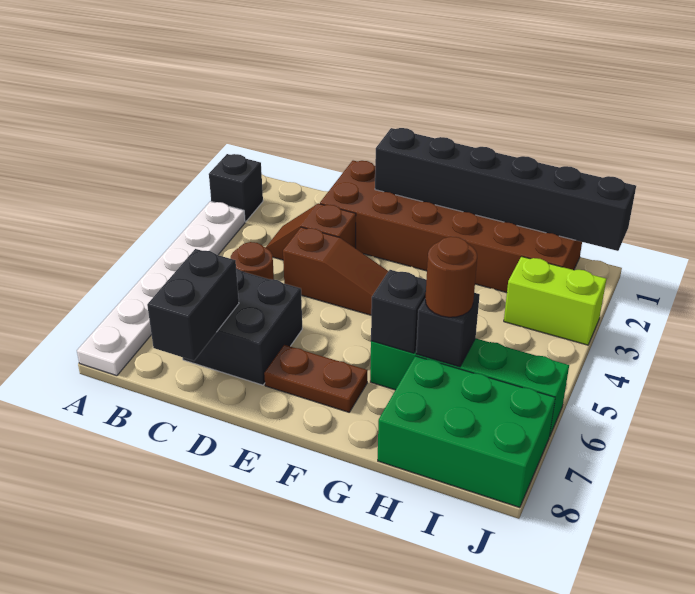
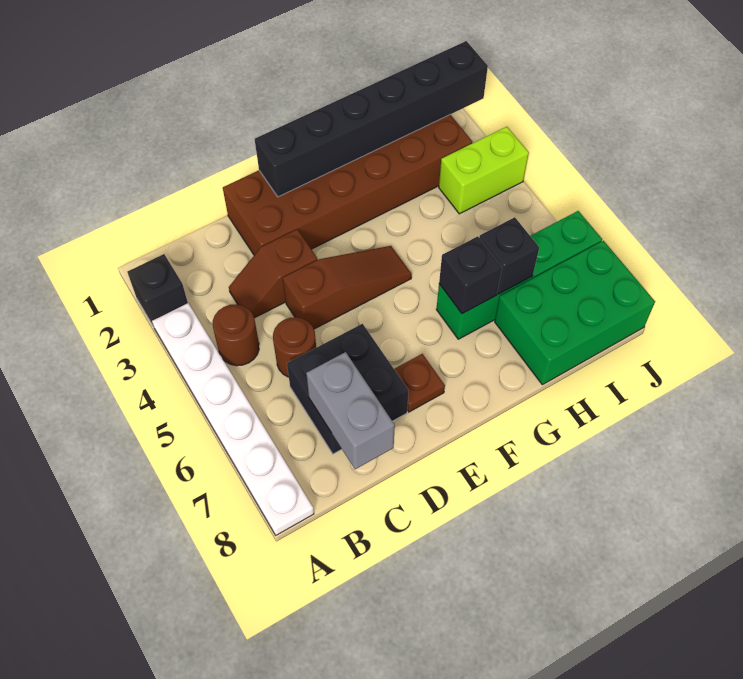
black 1x2 brick [147,249,239,361] -> grey 1x2 brick [306,352,395,469]
brown 1x2 plate [264,345,367,412] -> brown 1x1 plate [394,354,445,412]
brown 1x1 round brick [425,237,477,317] -> brown 1x1 round brick moved to [213,304,259,366]

